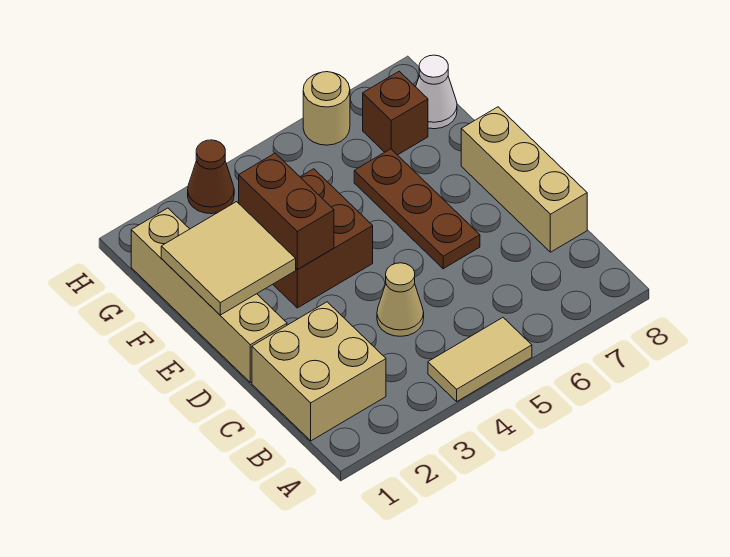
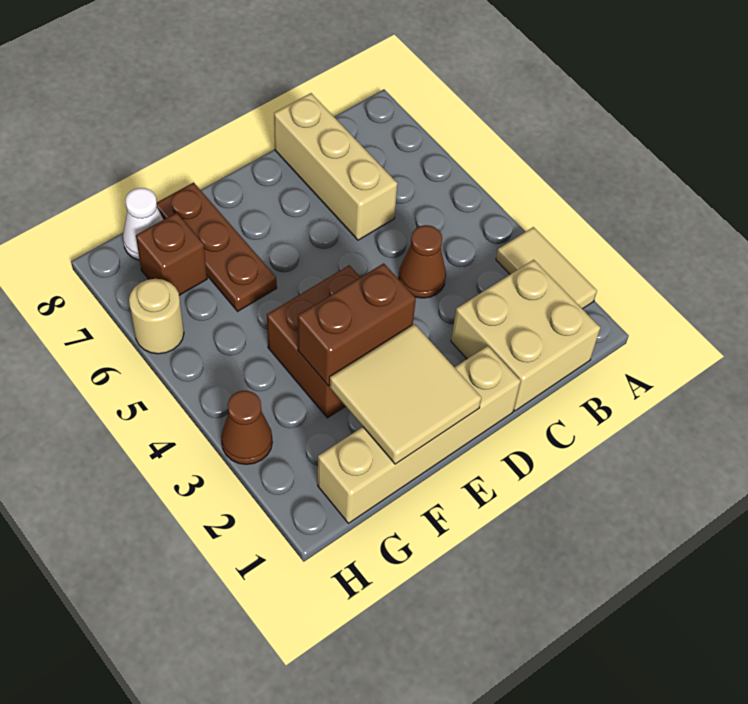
tan 1x2 tile [428,318,532,401] -> tan 1x2 tile moved to [496,227,597,309]
tan 1x1 cone [377,263,424,336] -> brown 1x1 cone [399,225,446,298]
tan 1x3 brick [461,107,587,252] -> tan 1x3 brick turned to [274,93,398,240]
brown 1x3 plate [354,149,480,269] -> brown 1x3 plate turned to [157,183,277,311]

